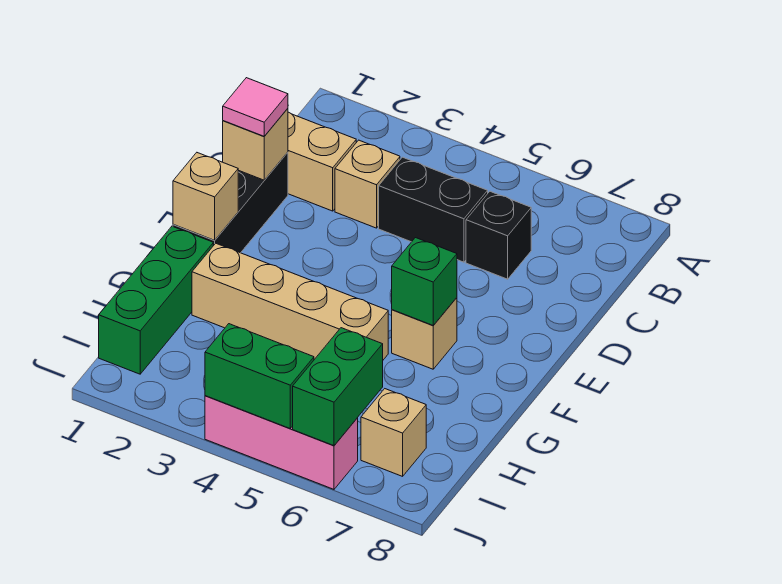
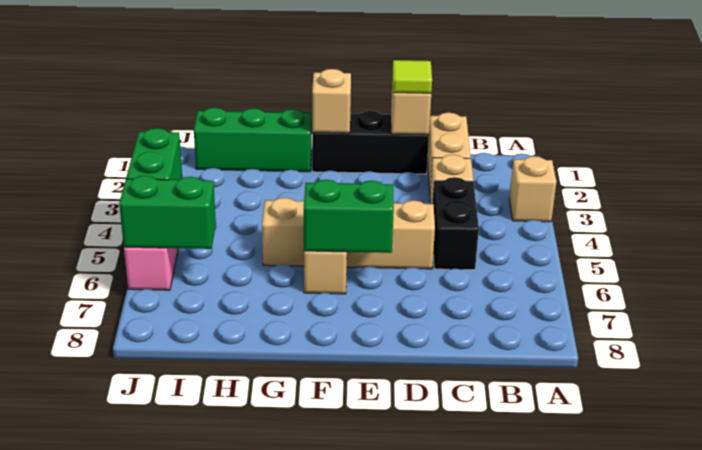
black 1x1 brick [466,191,531,279] -> none
pink 1x1 tile [223,78,288,136] -> lime 1x1 tile [392,60,432,93]
green 1x1 brick [392,238,457,325] -> green 1x2 brick [304,180,394,253]
tan 1x4 brick [192,243,388,360] -> tan 1x4 brick turned to [262,198,435,269]
tan 1x1 brick [361,389,426,476] -> tan 1x1 brick moved to [509,156,556,222]

